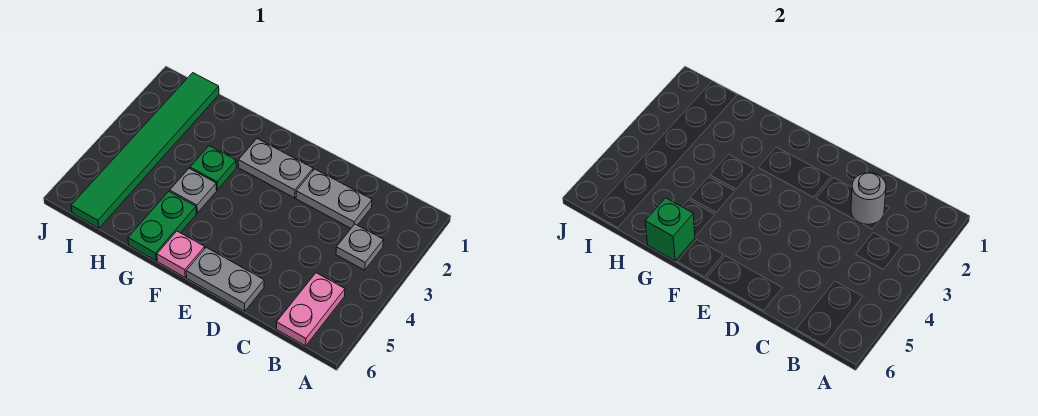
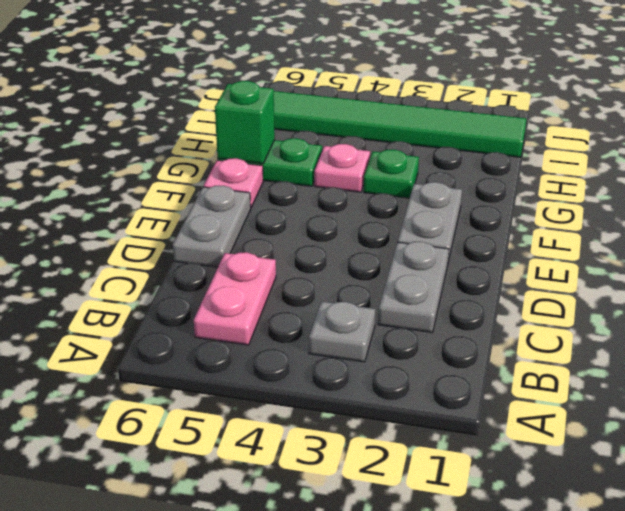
pink 1x2 plate [277,273,345,346] -> pink 1x2 plate turned to [194,252,276,345]
grey 1x1 round brick [851,173,886,224] -> none
grey 1x1 plate [170,168,217,213] -> pink 1x1 plate [314,144,370,192]

